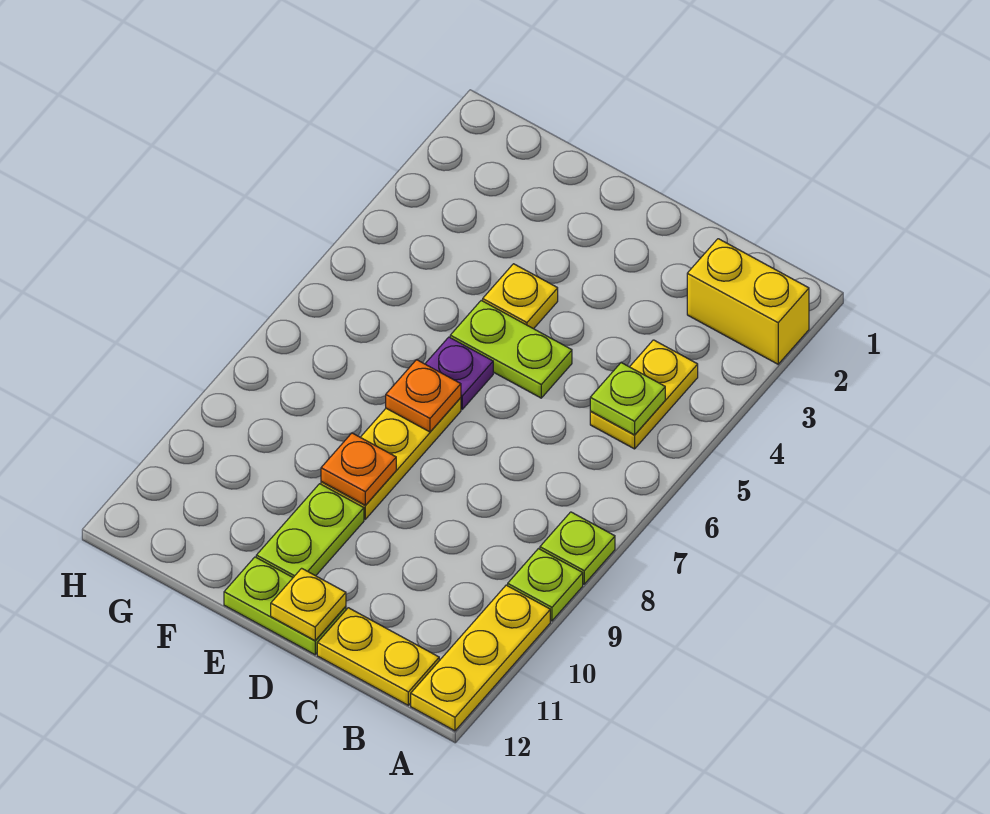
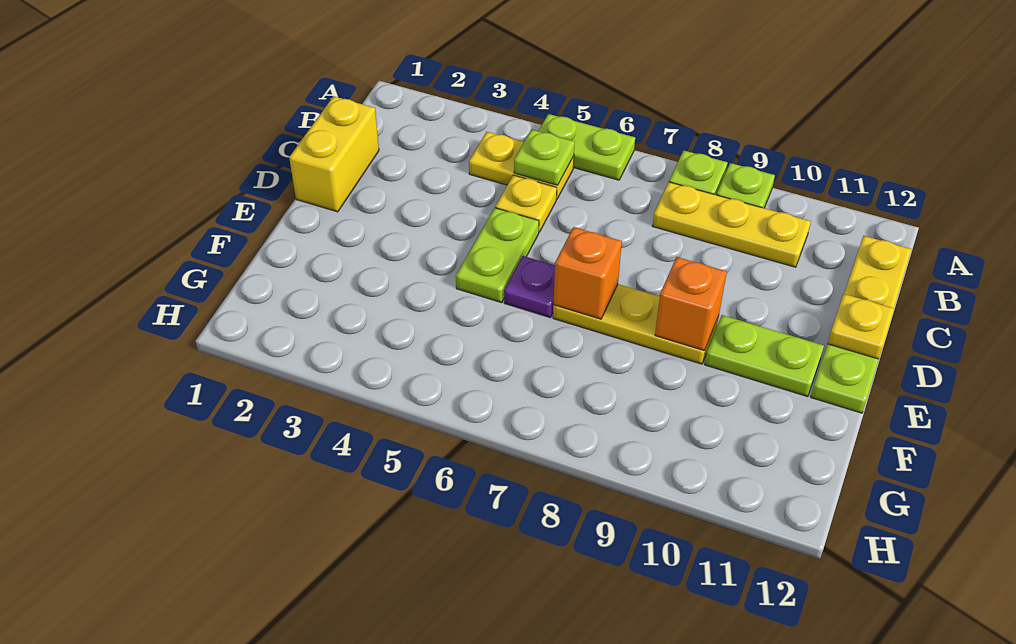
yellow 1x2 brick [687,239,809,364] -> yellow 1x2 brick moved to [289,96,379,212]
none -> lime 1x2 plate [539,114,635,180]
yellow 1x3 plate [411,585,550,731] -> yellow 1x3 plate moved to [653,182,811,267]
yellow 1x1 plate [483,264,558,329] -> yellow 1x1 plate moved to [495,175,557,232]
orange 1x1 plate [386,360,461,432] -> orange 1x1 brick [553,227,622,319]
orange 1x1 plate [321,433,396,505] -> orange 1x1 brick [655,257,727,350]

